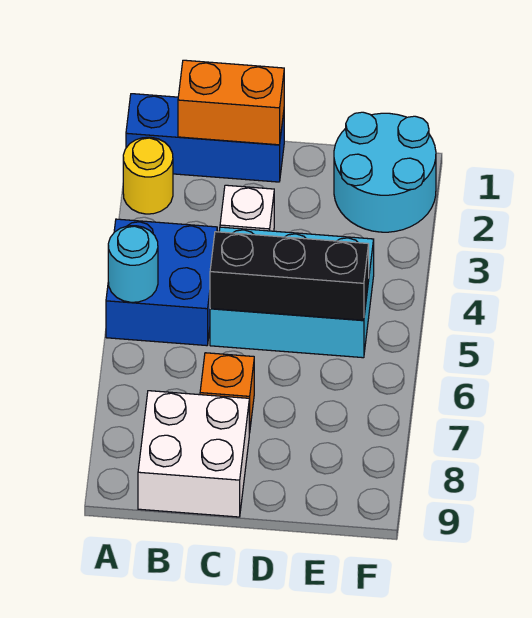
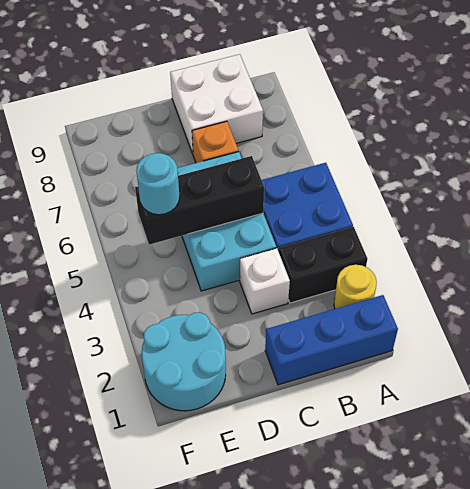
none -> black 1x2 brick [279,227,367,303]
cyan 1x1 round brick [108,226,158,302] -> cyan 1x1 round brick moved to [136,153,180,215]
orange 1x2 brick [178,60,284,145] -> none
cyan 2x3 brick [210,227,374,358] -> cyan 2x3 brick turned to [177,152,276,291]

